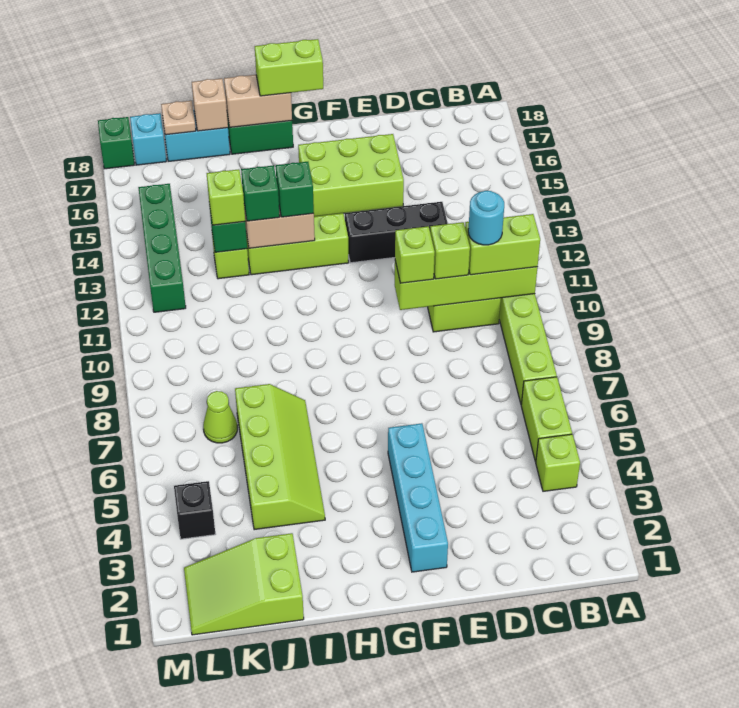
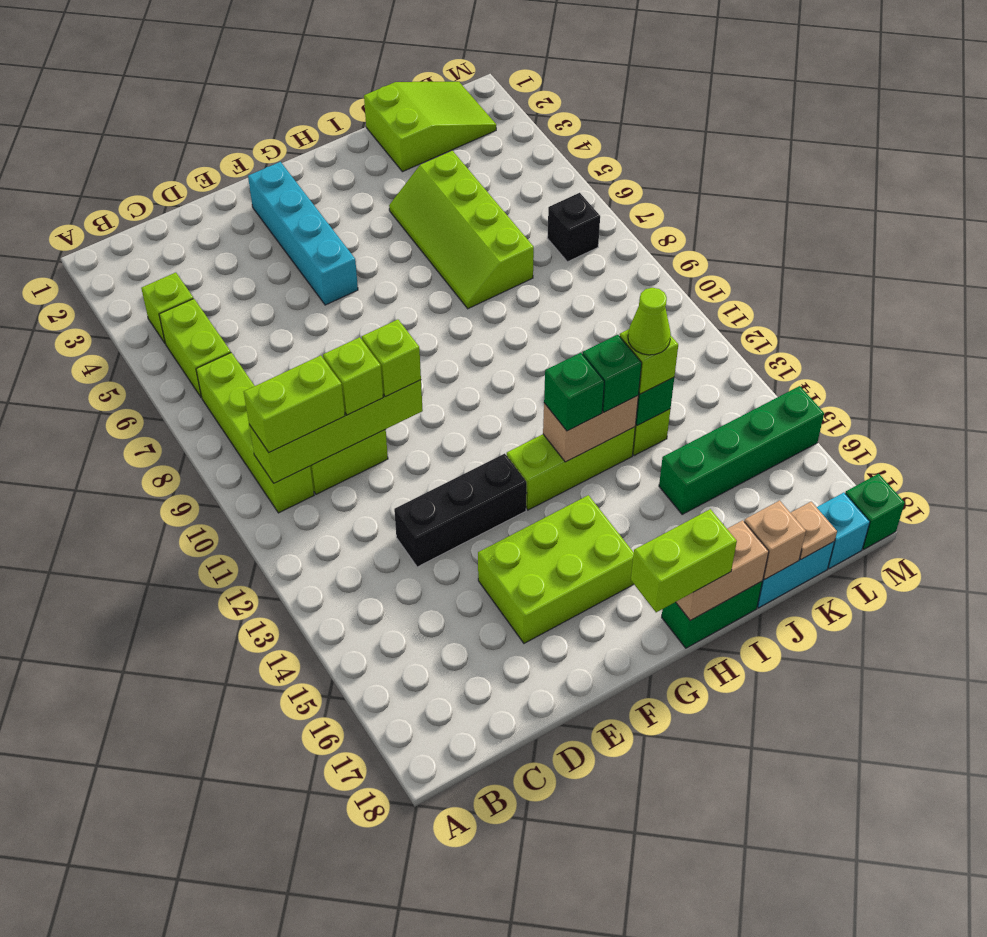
cyan 1x1 round brick [468,191,504,245] -> none
lime 1x1 cone [203,391,237,443] -> lime 1x1 cone moved to [628,288,671,355]
black 1x1 brick [174,481,215,539] -> black 1x1 brick moved to [547,193,600,262]
green 1x4 brick [138,184,186,312] -> green 1x4 brick turned to [659,386,824,515]

